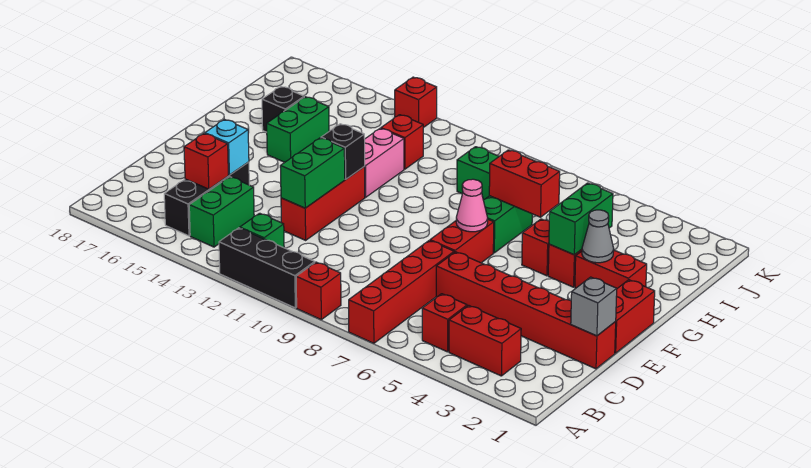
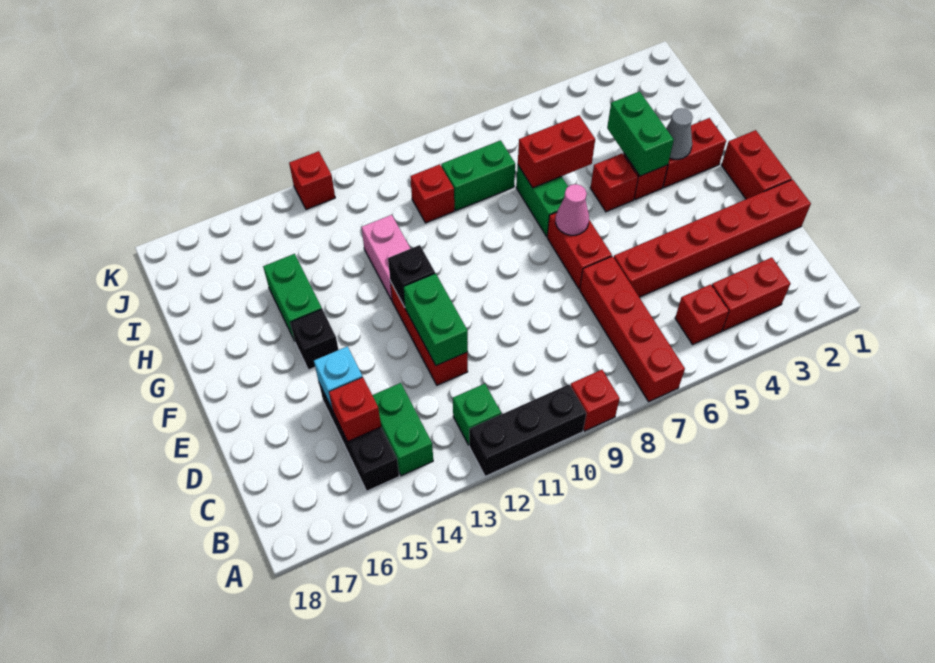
grey 1x1 brick [571,277,617,336] -> none
black 1x1 brick [262,87,304,132] -> black 1x1 brick moved to [290,309,338,370]
red 1x1 brick [381,115,423,169] -> red 1x1 brick moved to [410,164,454,223]

